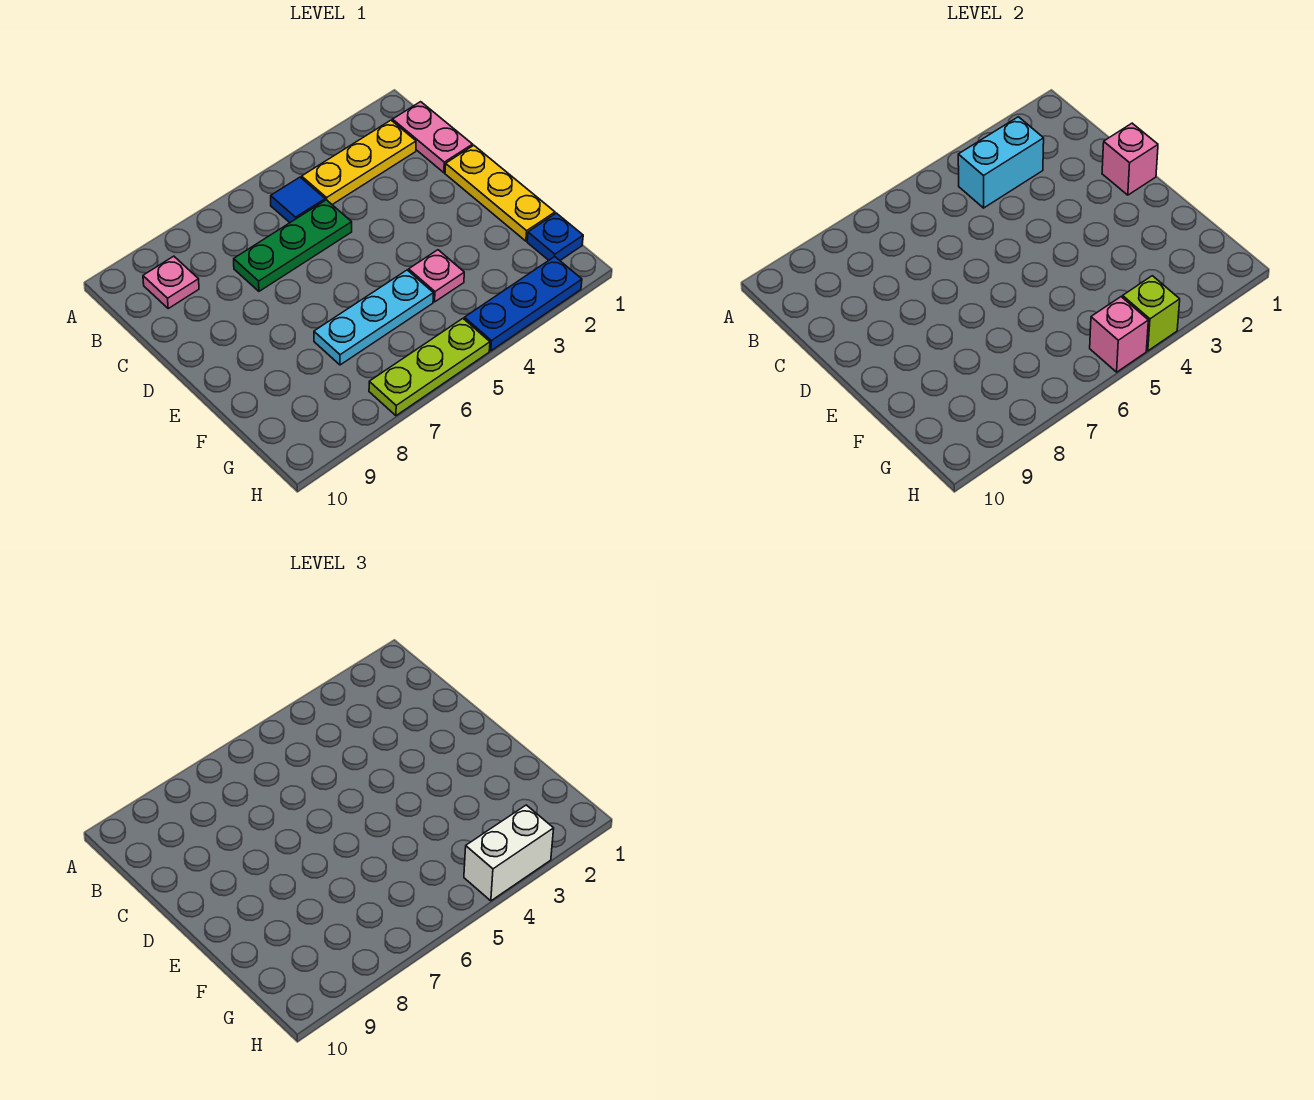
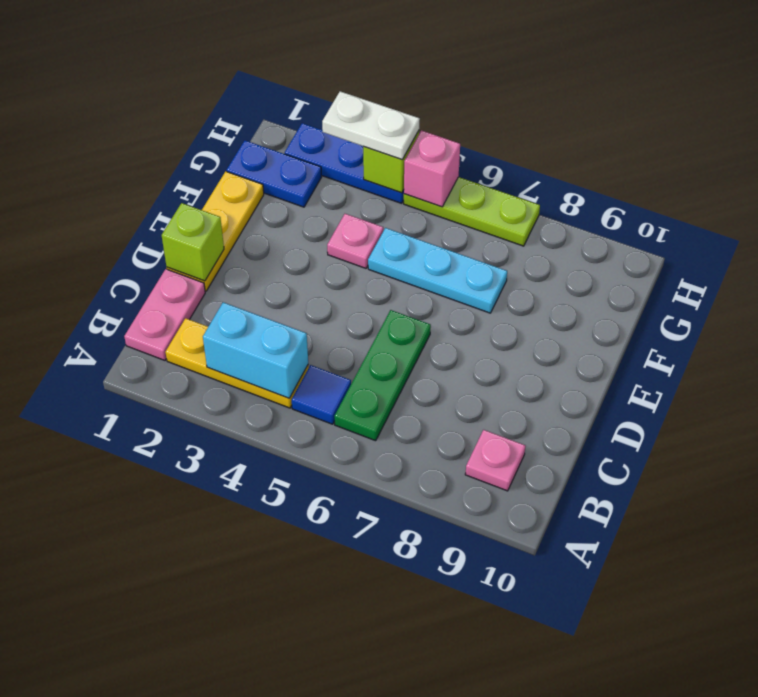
green 1x3 plate [234,200,352,291] -> green 1x3 plate turned to [334,310,431,441]
pink 1x1 brick [1102,123,1158,195] -> lime 1x1 brick [162,203,224,281]
blue 1x1 plate [527,213,583,260] -> blue 1x2 plate [227,140,322,207]
white 1x2 brick [464,805,554,901] -> white 1x2 plate [322,91,420,160]

